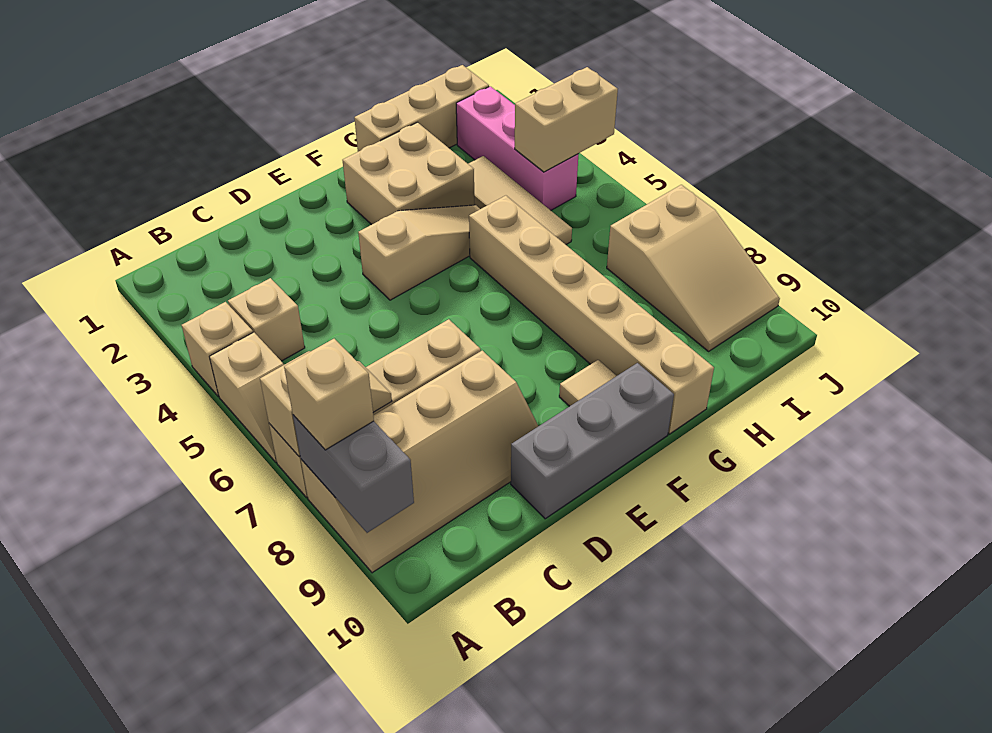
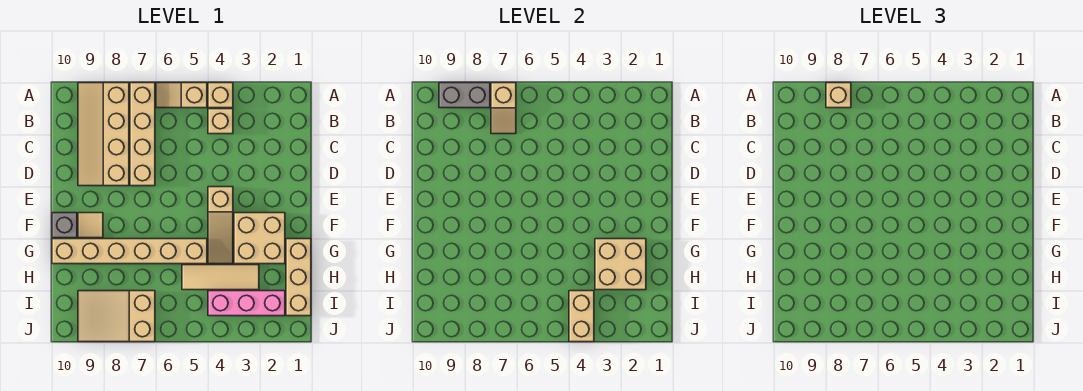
grey 1x3 brick [511,363,674,519] -> grey 1x1 brick [52,213,77,238]
none -> tan 2x2 brick [595,239,646,290]

